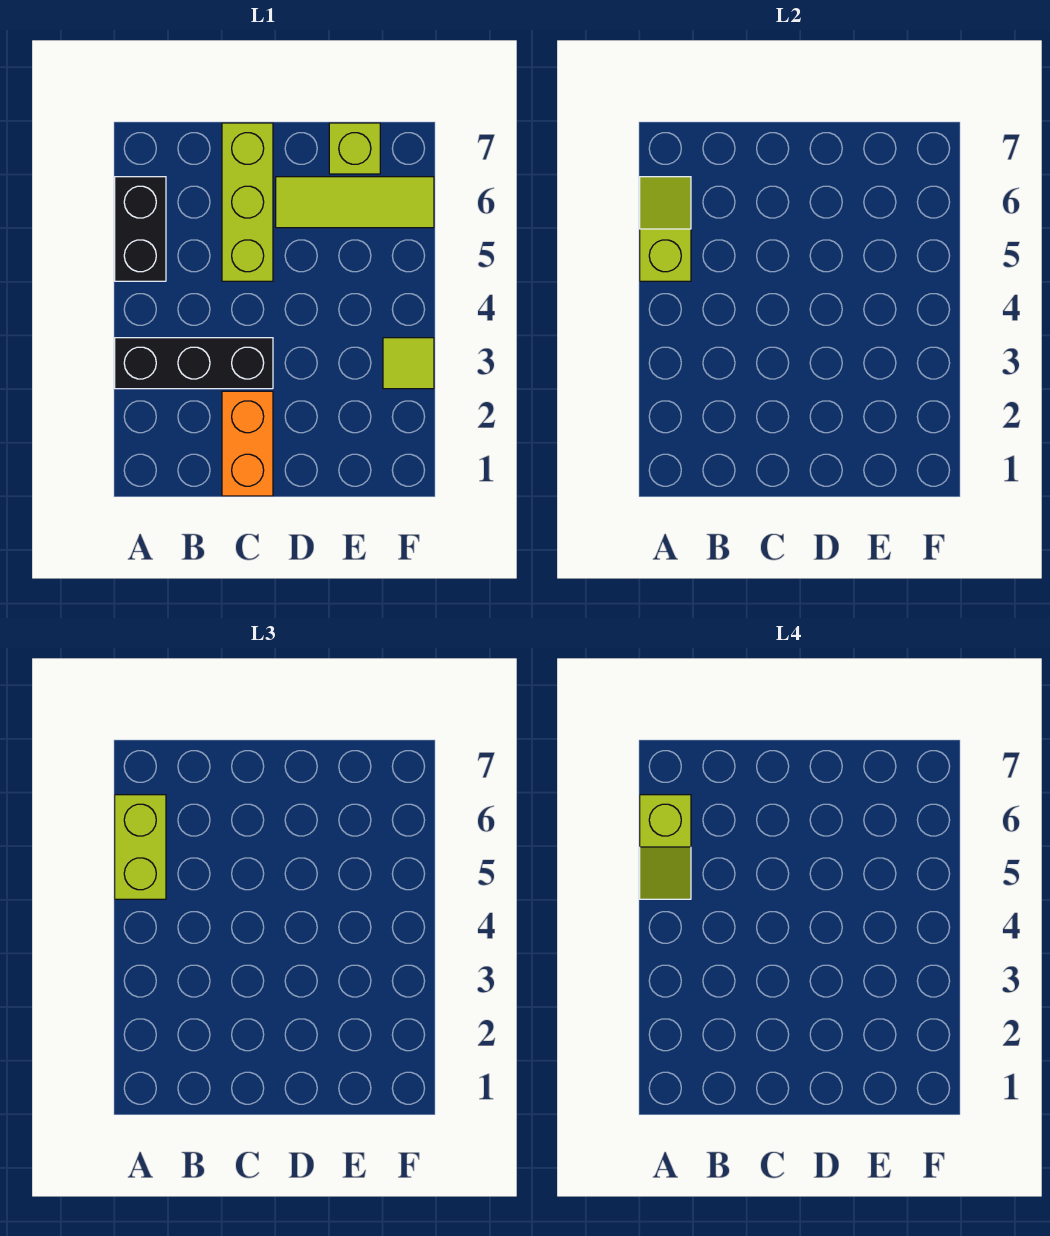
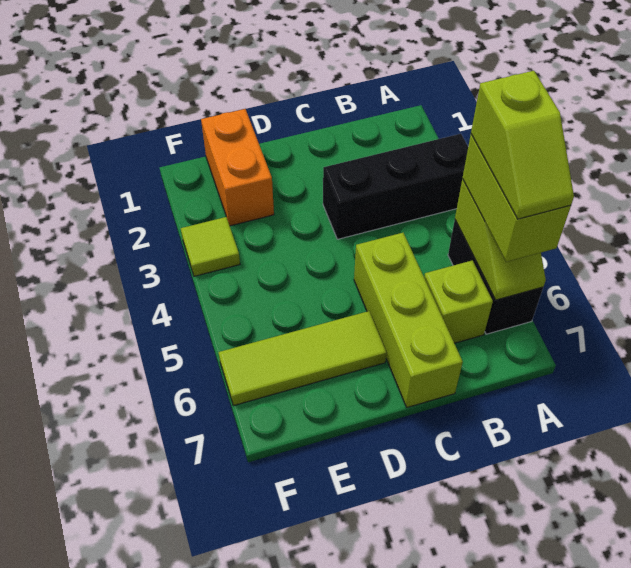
lime 1x2 slope [640,795,691,899] -> lime 1x2 slope turned to [471,71,574,219]
orange 1x2 brick [222,391,273,496] -> orange 1x2 brick moved to [201,109,274,226]
lime 1x1 brick [329,123,380,174] -> lime 1x1 brick moved to [424,260,493,343]

